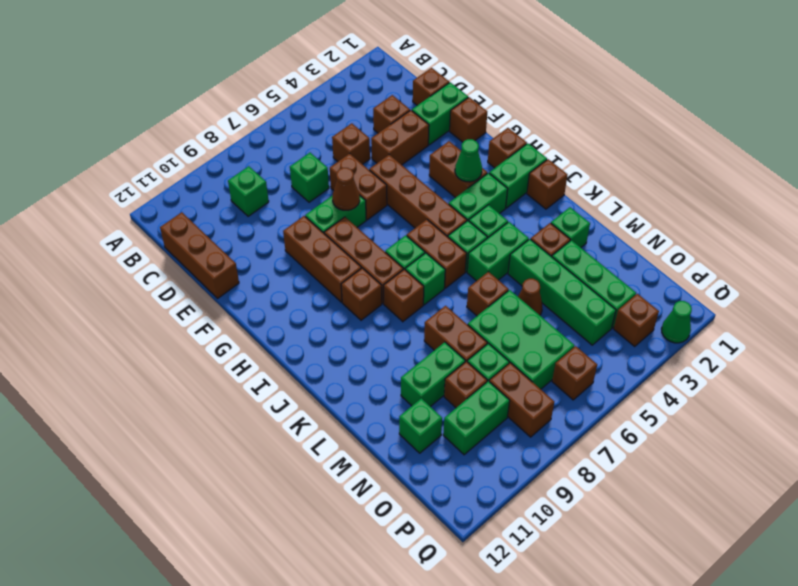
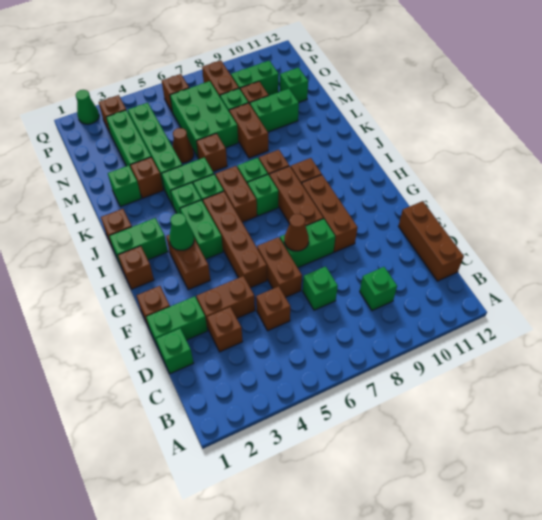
brown 1x1 brick [413,68,449,105] -> green 1x1 brick [156,328,193,374]
green 1x2 brick [449,173,508,221] -> green 1x2 brick turned to [180,200,223,259]

